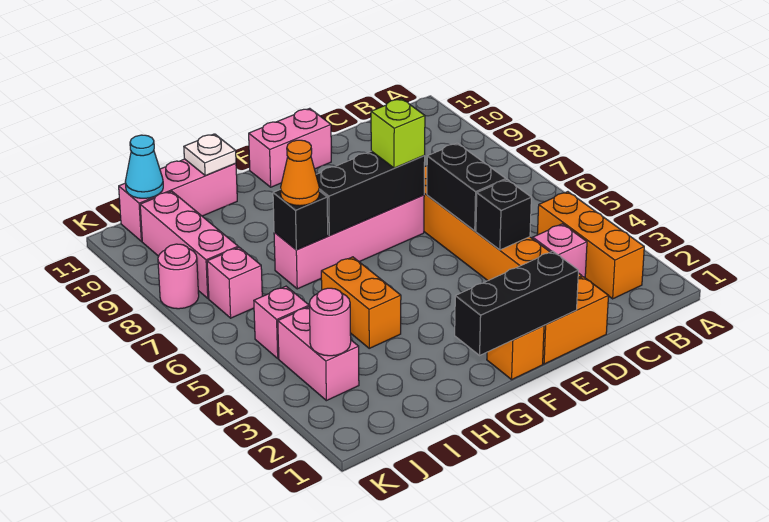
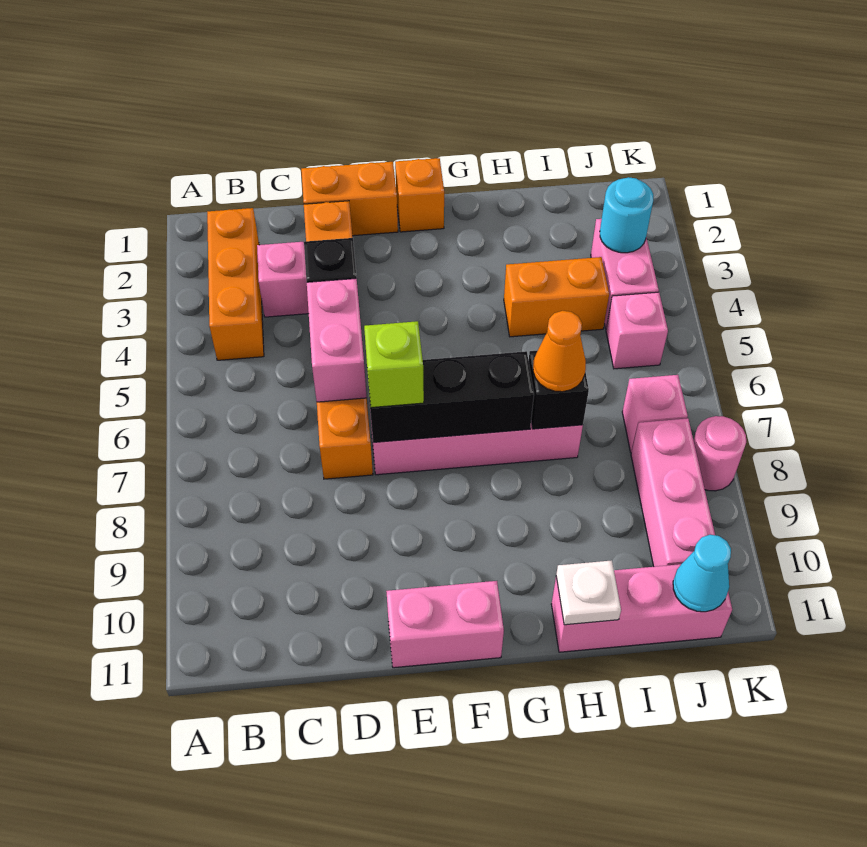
black 1x2 brick [427,143,506,231] -> pink 1x2 brick [307,278,367,402]
black 1x3 brick [455,251,578,355] -> none
orange 1x2 brick [321,257,401,348] -> orange 1x2 brick turned to [504,257,609,337]
pink 1x1 round brick [309,288,351,356] -> cyan 1x1 round brick [600,177,653,253]

